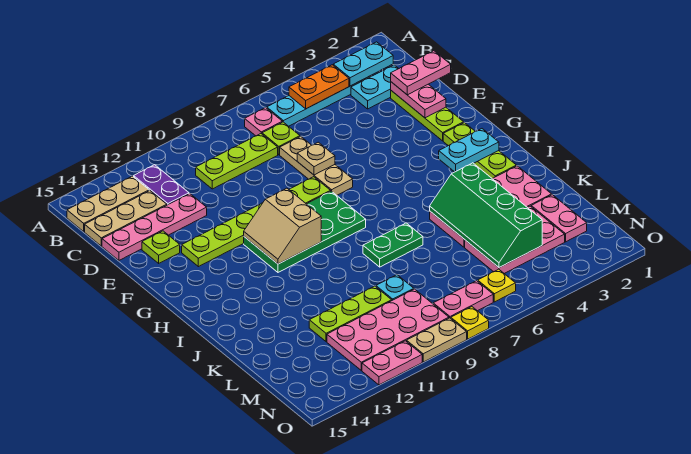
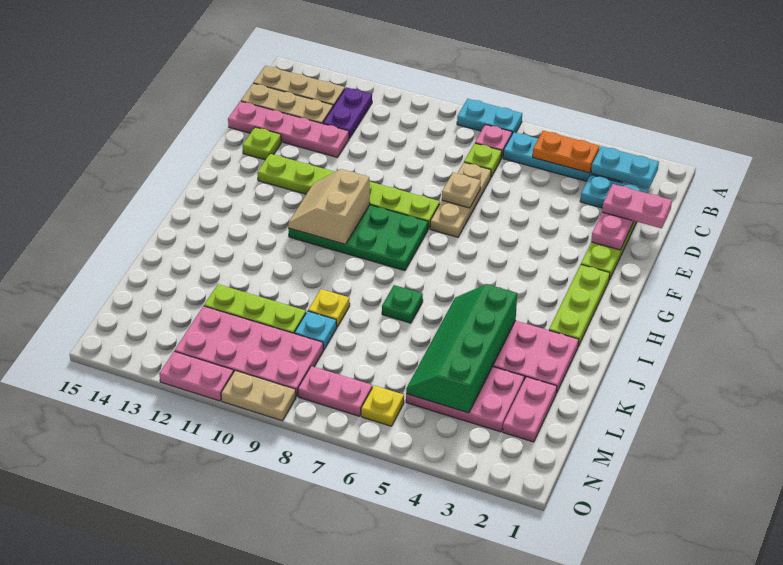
lime 1x3 plate [196,134,278,189] -> none
cyan 1x2 plate [439,129,499,172] -> cyan 1x2 plate moved to [457,99,522,134]
green 1x2 plate [363,223,423,267] -> green 1x1 plate [382,285,423,323]
yellow 1x1 plate [451,307,489,339] -> yellow 1x1 plate moved to [308,289,350,327]

